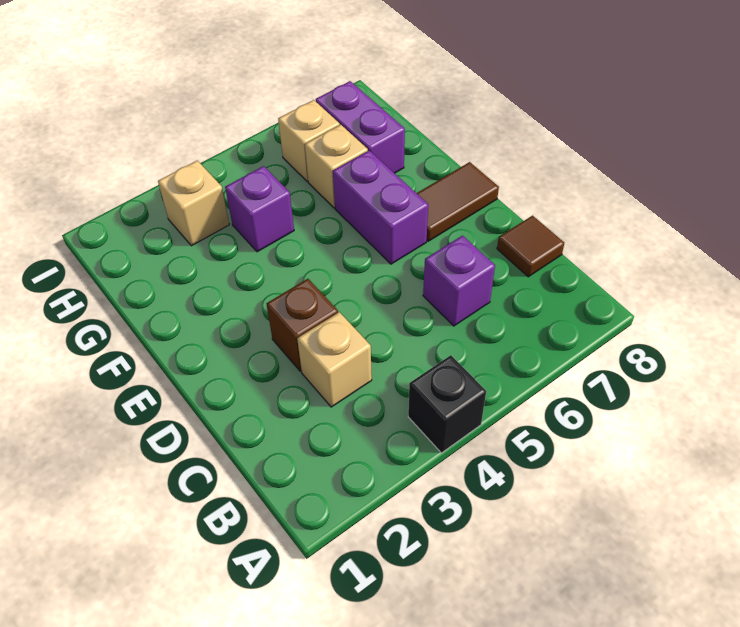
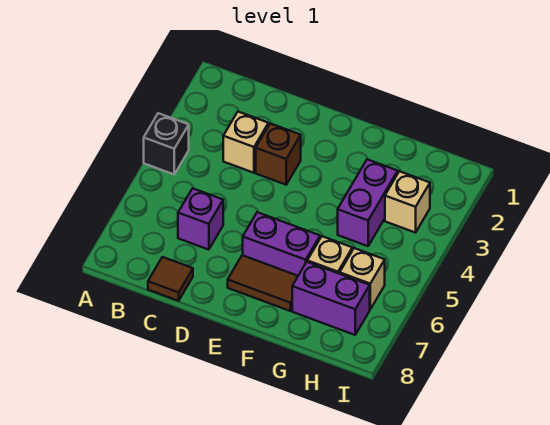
brown 1x2 tile [417,162,499,241] -> brown 1x2 tile turned to [228,255,298,311]
purple 1x1 brick [225,166,294,252] -> purple 1x2 brick [338,159,398,246]

